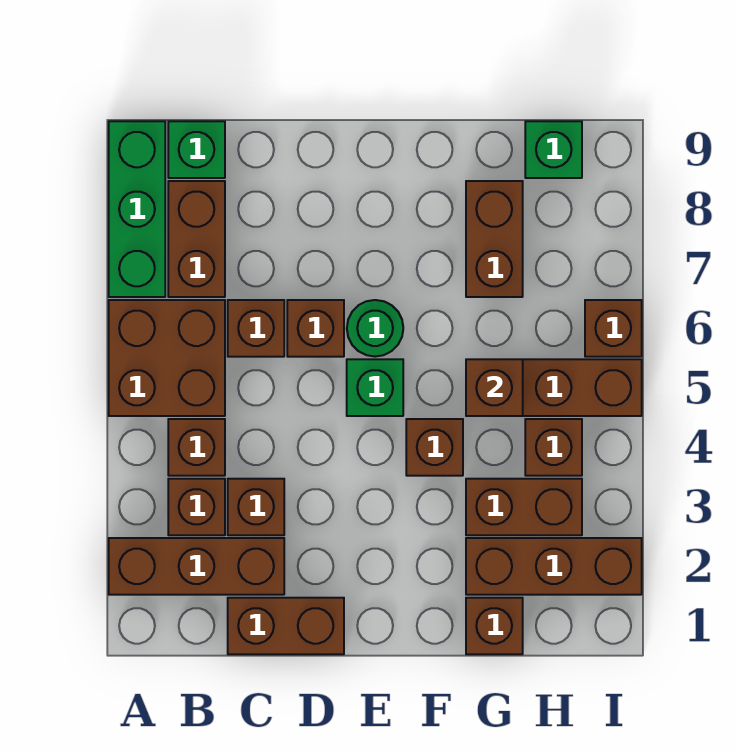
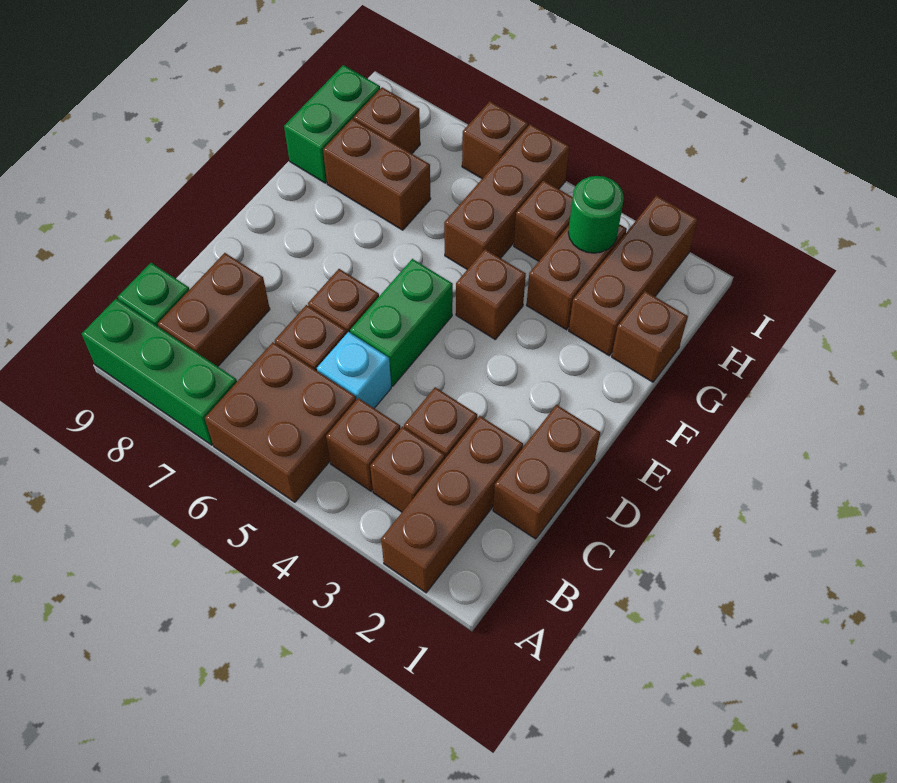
brown 1x2 brick [168,181,225,297] -> brown 1x2 brick turned to [158,253,270,366]
none -> cyan 1x1 brick [317,332,391,408]
green 1x1 brick [347,359,403,416] -> green 1x2 brick [350,259,453,386]
green 1x1 round brick [347,300,403,357] -> green 1x1 round brick moved to [568,176,624,253]
brown 1x1 brick [466,359,523,416] -> brown 1x1 brick moved to [354,87,420,153]
green 1x1 brick [525,121,582,178] -> green 1x2 brick [284,65,380,183]

